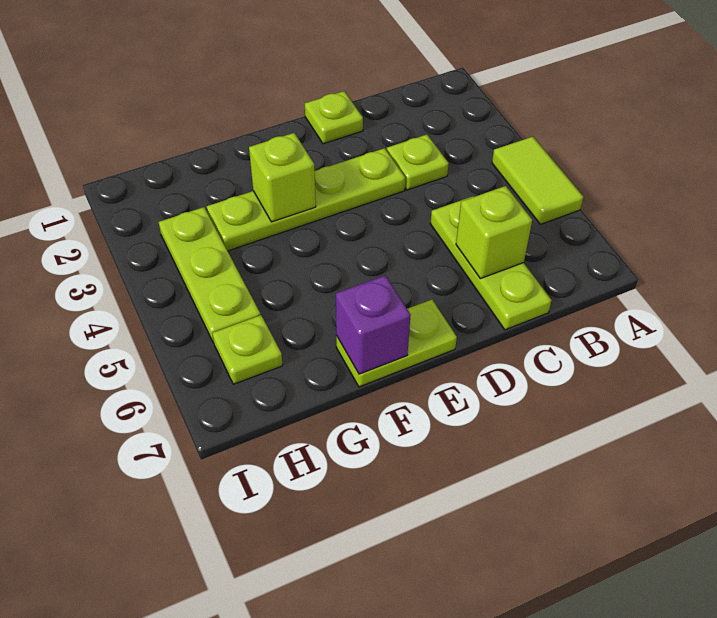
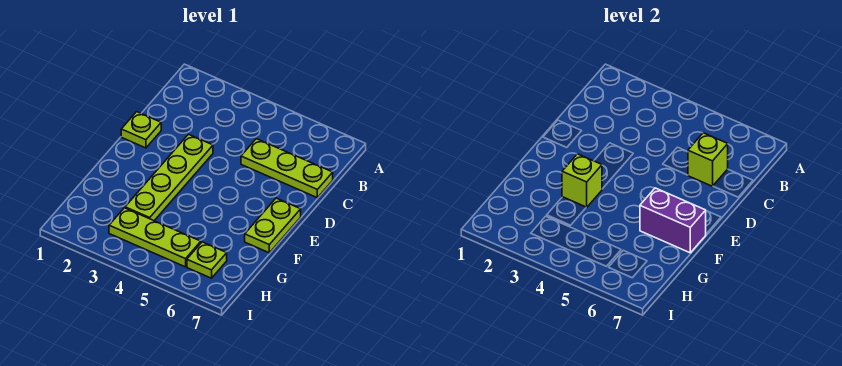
lime 1x2 tile [492,137,583,224] -> none
lime 1x1 plate [387,135,449,190] -> none
purple 1x1 brick [336,275,411,374] -> purple 1x2 brick [640,188,706,253]

